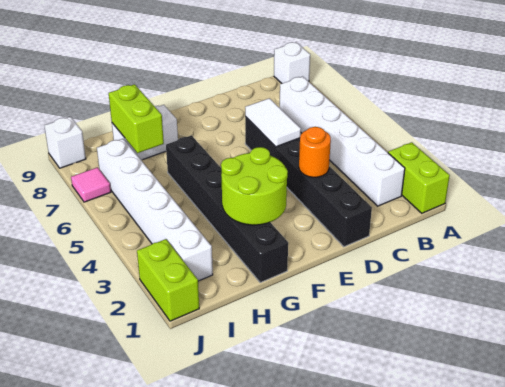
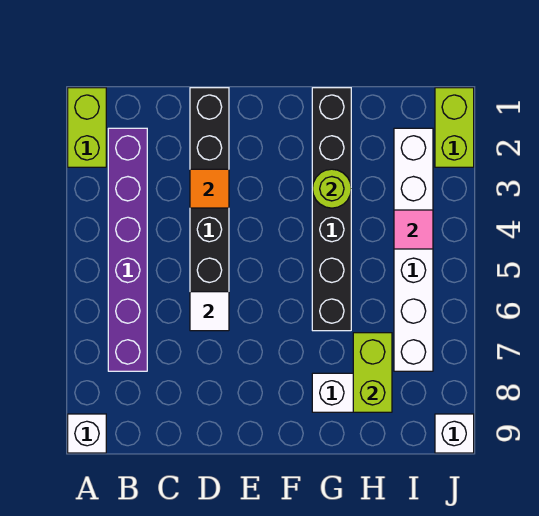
white 1x6 brick [280,76,405,206] -> purple 1x6 brick [108,128,147,371]
orange 1x1 round brick [299,127,331,177] -> orange 1x1 tile [190,169,229,208]
white 1x2 tile [245,98,301,147] -> white 1x1 tile [190,292,229,331]
lime 2x2 round brick [221,147,288,225] -> lime 1x1 round brick [312,169,351,208]
pink 1x1 tile [71,167,111,202] -> pink 1x1 tile moved to [394,210,433,249]

